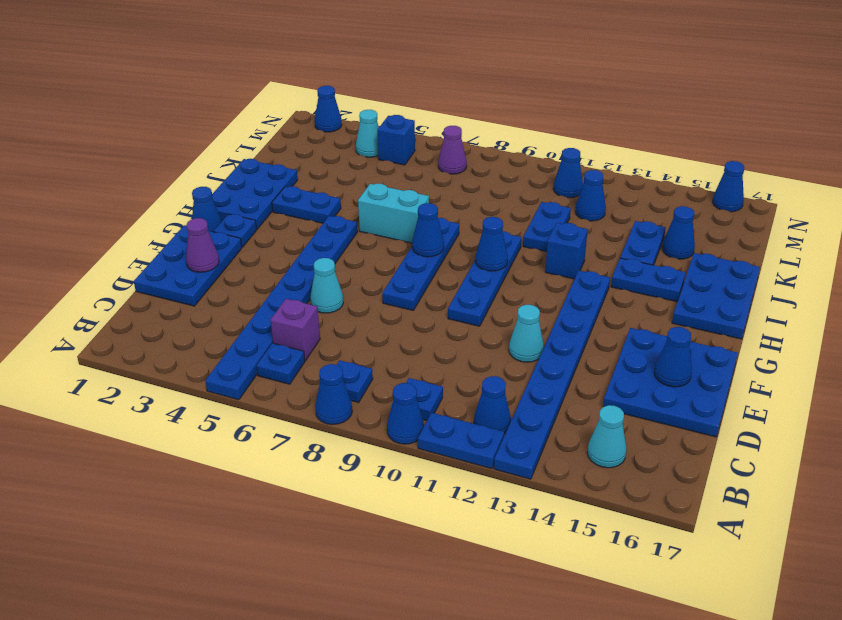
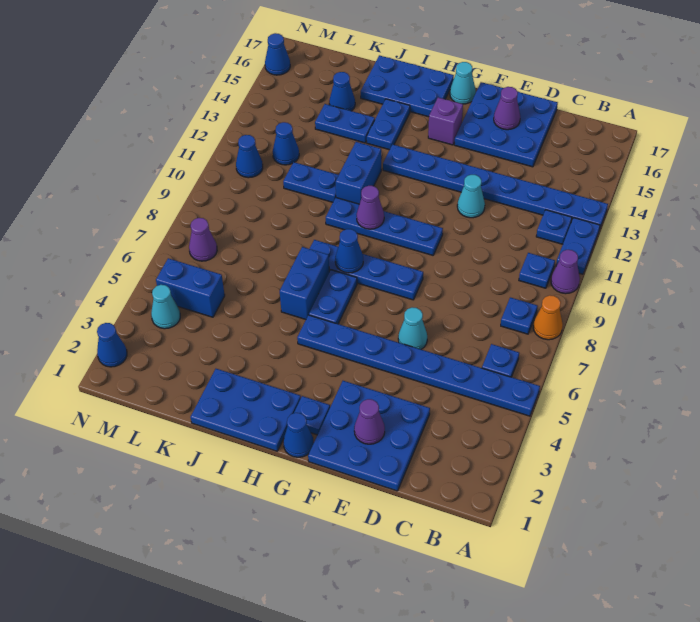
blue 1x1 cone [315,364,352,424] -> orange 1x1 cone [533,295,563,340]
blue 1x1 cone [387,383,424,444] -> purple 1x1 cone [551,250,580,294]
blue 1x1 cone [474,376,511,434] -> blue 1x1 plate [536,210,572,244]
cyan 1x1 cone [587,405,626,468] -> cyan 1x1 cone moved to [450,62,476,104]
purple 1x1 brick [271,299,320,360] -> purple 1x1 brick moved to [428,98,463,145]
blue 2x3 plate [134,225,242,306] -> blue 3x3 plate [308,381,430,491]
blue 1x1 cone [654,327,692,387] -> purple 1x1 cone [494,87,520,130]
blue 1x1 cone [475,217,508,271] -> purple 1x1 cone [357,186,384,229]
blue 1x2 plate [272,186,341,223] -> blue 1x2 plate moved to [309,270,357,324]
cyan 1x2 brick [358,184,429,243] -> blue 1x2 brick [280,247,329,319]
blue 1x1 brick [545,223,588,279] -> blue 1x2 brick [336,142,381,204]
blue 1x1 brick [378,115,415,165] -> blue 1x2 brick [156,258,225,317]

